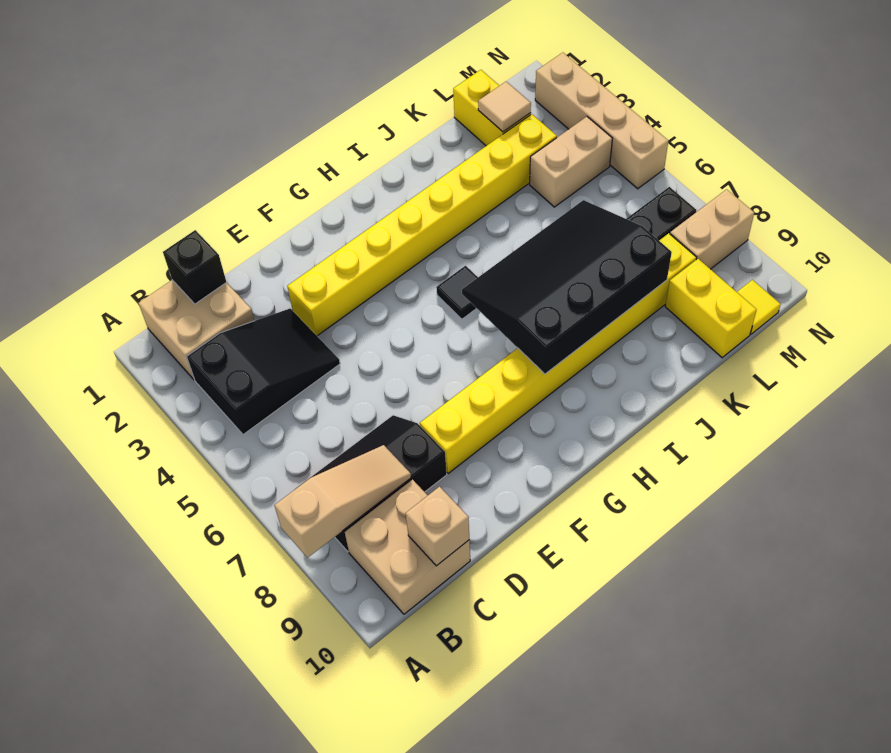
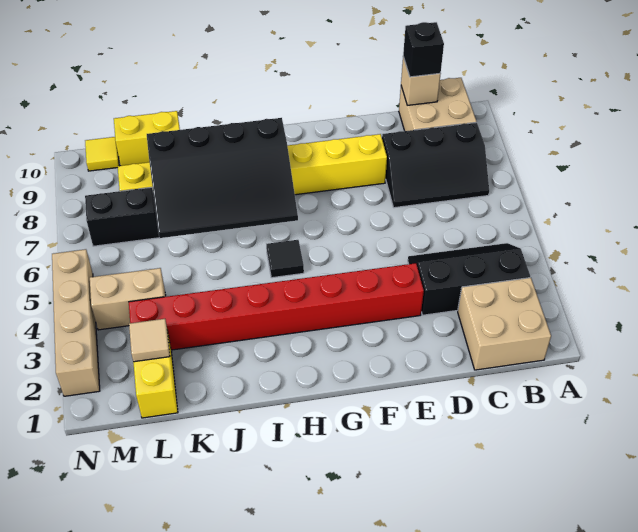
tan 1x3 slope [274,445,411,558] -> none
black 2x3 slope [187,308,340,435] -> black 2x3 slope turned to [408,243,530,315]
black 1x1 brick [163,230,226,304] -> black 1x1 brick moved to [403,22,444,77]
yellow 1x8 brick [287,114,557,336] -> red 1x8 brick [129,263,424,350]
yellow 1x2 brick [665,259,757,358] -> yellow 1x2 brick turned to [114,111,180,166]
tan 1x2 brick [670,189,754,269] -> none

